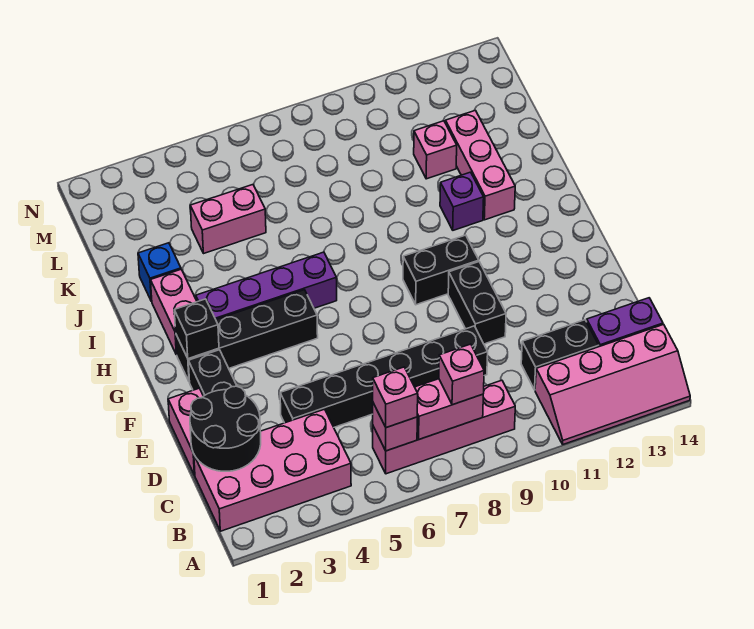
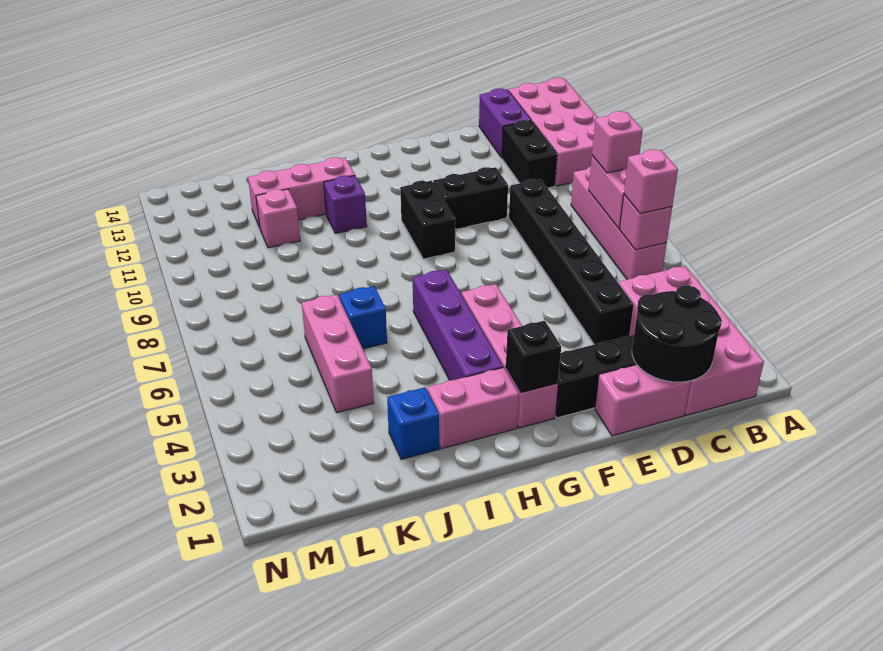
pink 2x4 slope [535,324,690,444] -> pink 2x4 brick [509,78,598,186]
black 1x4 brick [176,290,318,382] -> pink 1x4 brick [462,284,558,428]
none -> blue 1x1 brick [339,286,387,349]
pink 1x2 brick [190,185,266,253] -> pink 1x3 brick [302,295,374,413]

